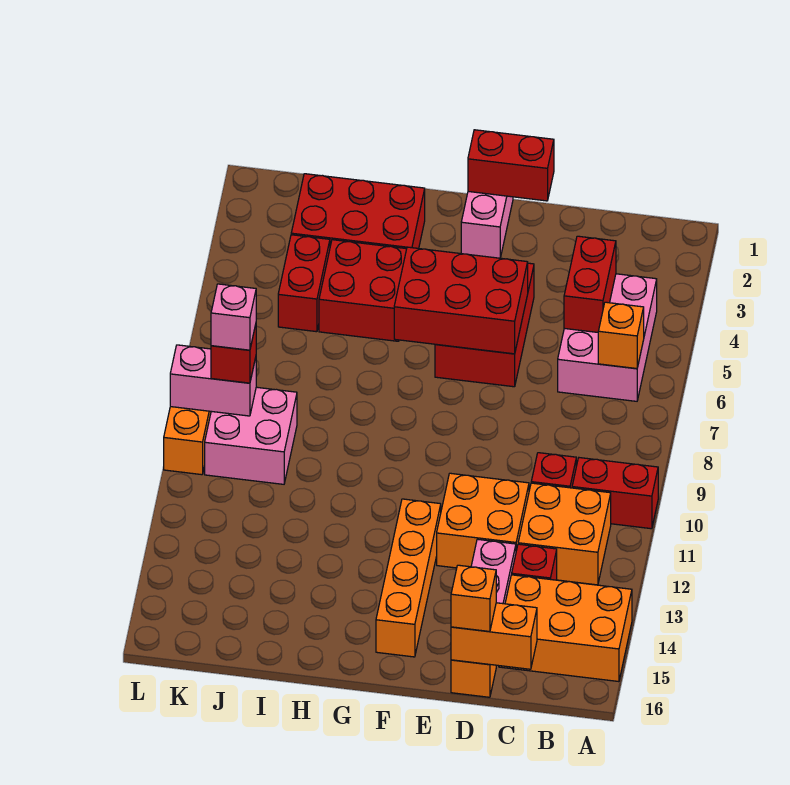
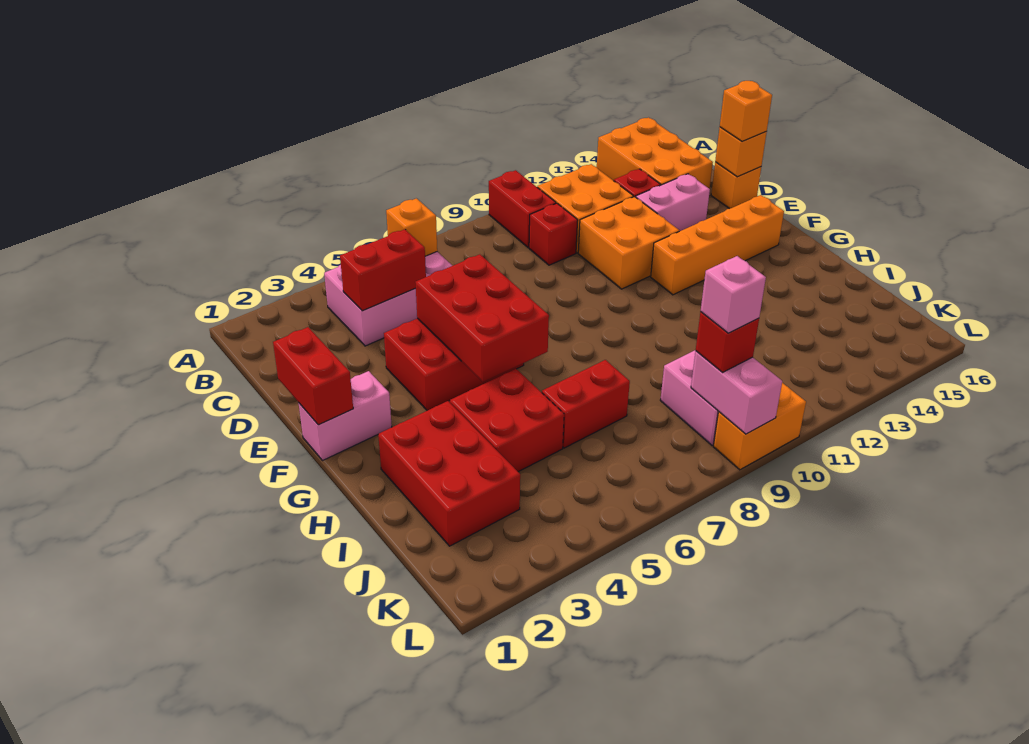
orange 1x2 brick [451,603,537,669] -> orange 1x1 brick [715,127,767,177]
red 1x2 brick [278,235,330,332] -> red 1x2 brick moved to [542,360,630,448]

